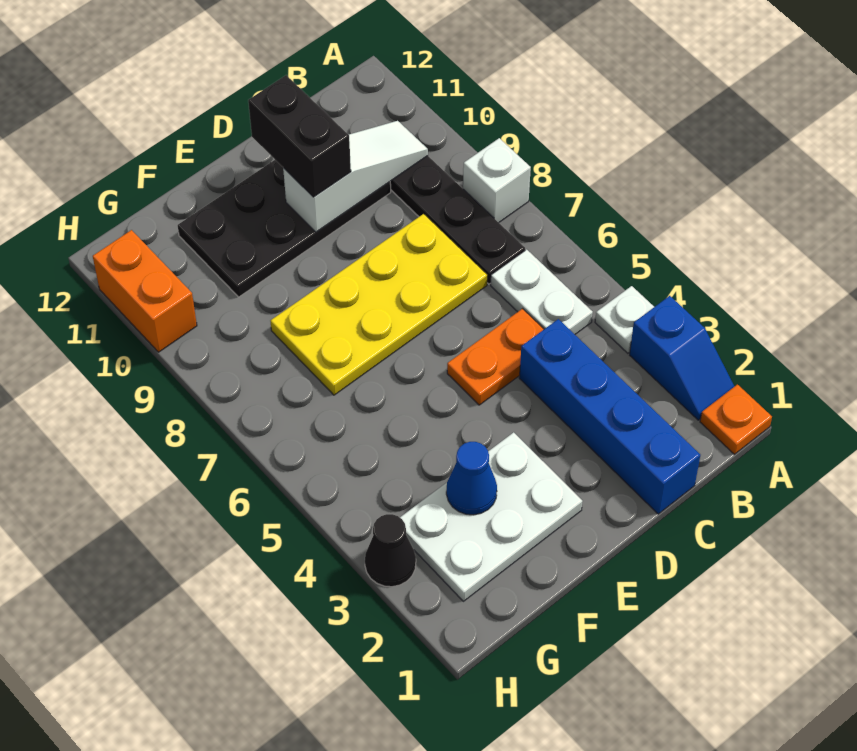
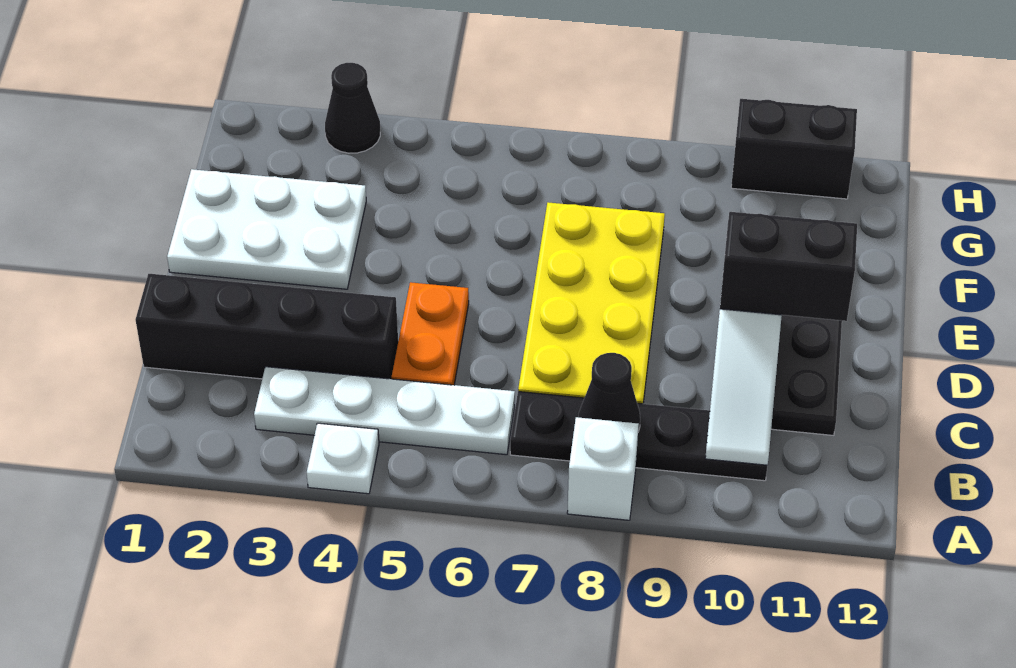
orange 1x1 plate [700,385,772,454] -> none
blue 1x2 slope [630,296,735,420] -> none
white 1x2 plate [491,250,593,334] -> white 1x4 plate [254,367,515,455]
none -> black 1x1 cone [579,353,640,432]
blue 1x4 brick [519,319,700,514] -> black 1x4 brick [136,274,398,379]
white 2x3 plate [400,432,583,601] -> white 2x3 plate turned to [167,169,366,289]
blue 1x1 cone [446,442,497,515] -> none
orange 1x2 brick [93,230,197,352] -> black 1x2 brick [731,99,857,199]

